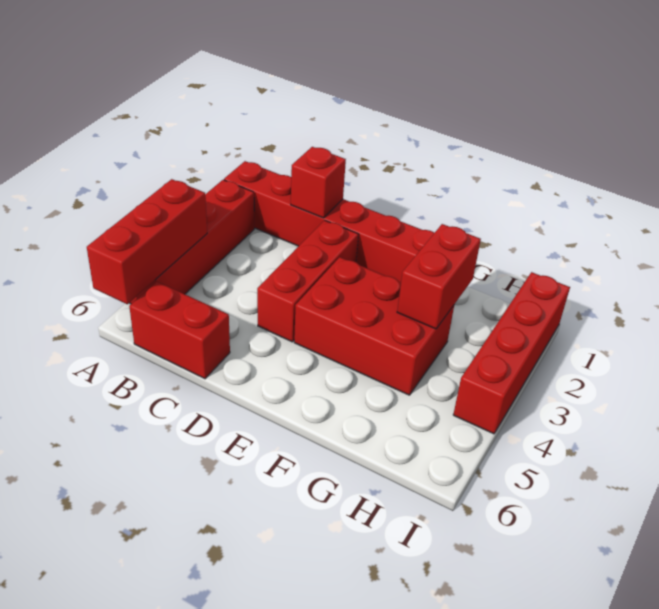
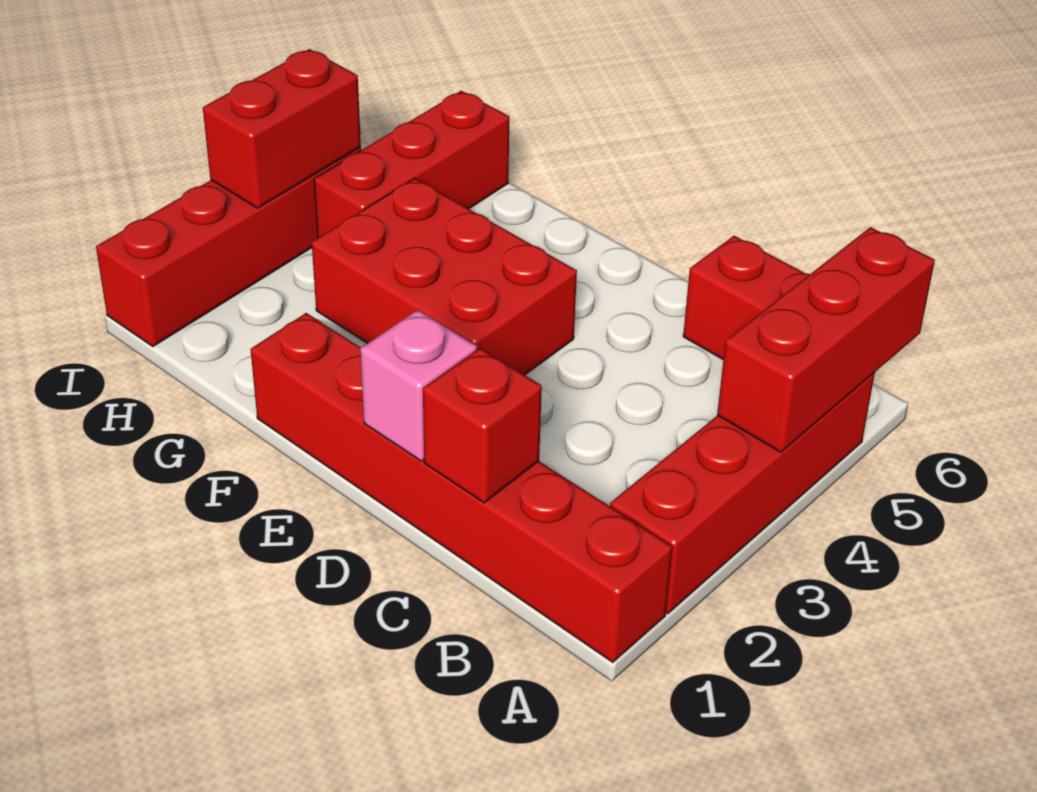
none -> pink 1x1 brick [360,310,477,461]
red 1x3 brick [257,220,358,342] -> red 1x3 brick moved to [314,91,509,238]
red 1x2 brick [397,224,481,329] -> red 1x2 brick moved to [203,49,361,208]

